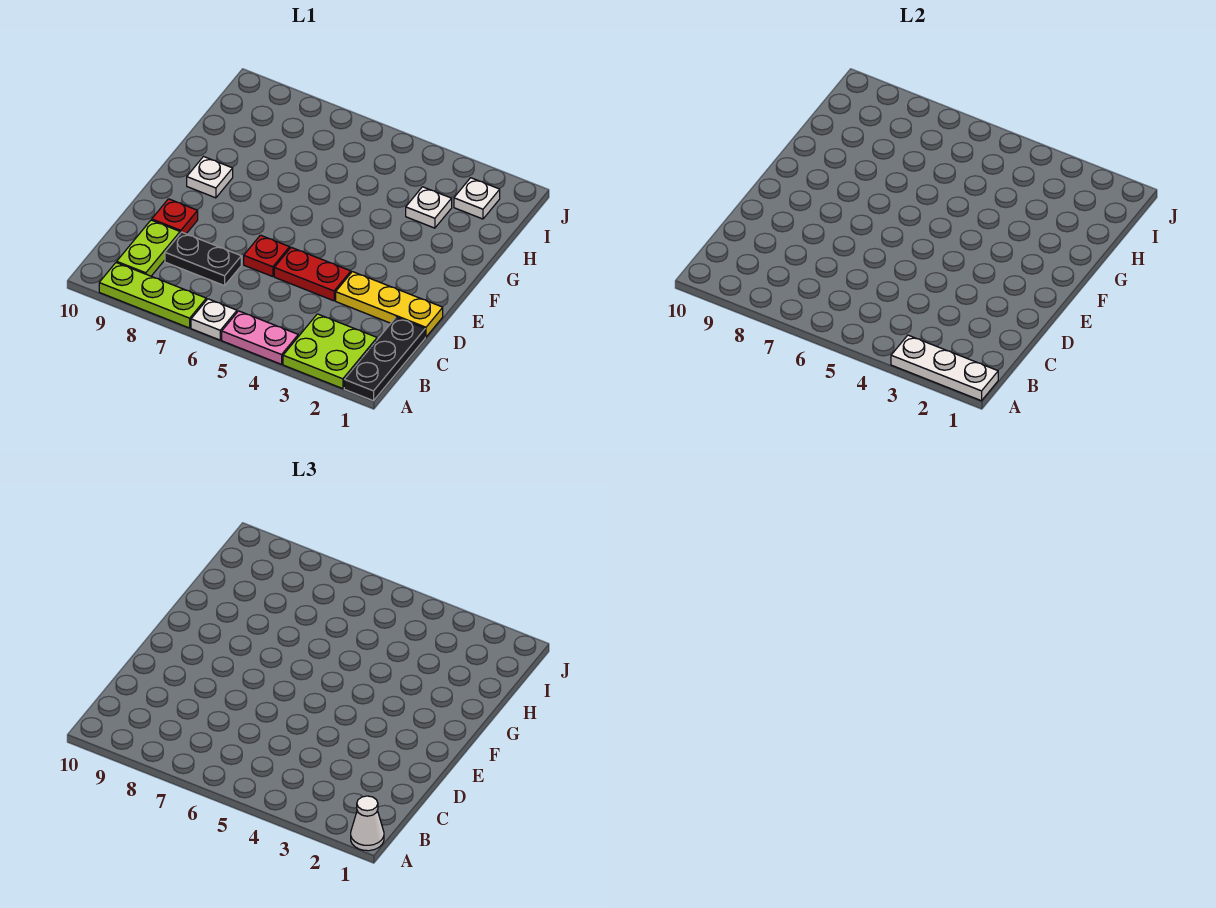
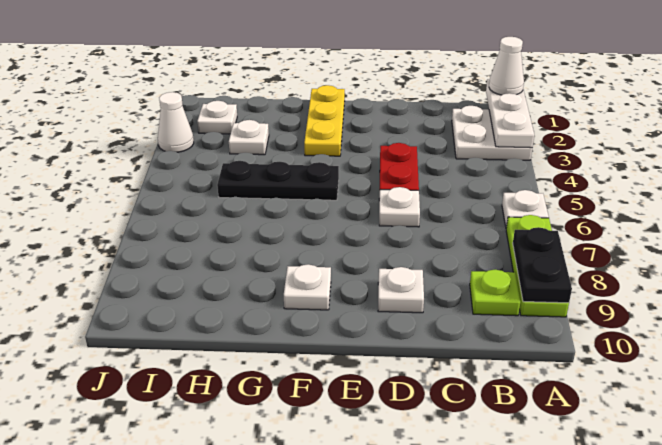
black 1x3 plate [344,317,425,401] -> black 1x3 plate moved to [217,161,339,200]
lime 2x2 plate [283,314,377,389] -> white 2x2 plate [452,106,532,160]
pink 1x2 plate [222,311,298,364] -> none
lime 1x2 plate [117,220,180,276] -> lime 1x1 plate [470,270,521,316]
black 1x2 plate [165,232,241,286] -> black 1x2 plate moved to [513,227,572,303]
yellow 1x3 plate [336,272,443,337] -> yellow 1x3 plate moved to [304,85,345,156]
red 1x1 plate [244,235,290,277] -> white 1x1 plate [379,187,420,227]
red 1x1 plate [152,199,198,234] -> white 1x1 plate [378,267,424,313]
none -> white 1x1 cone [158,92,194,152]

